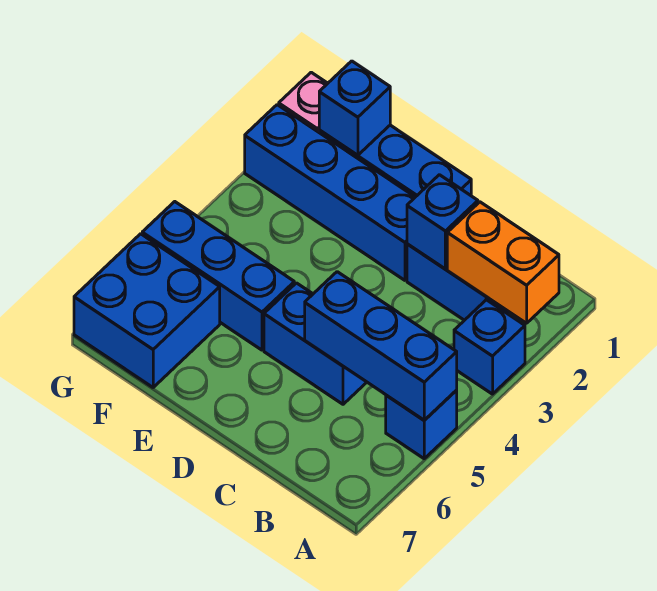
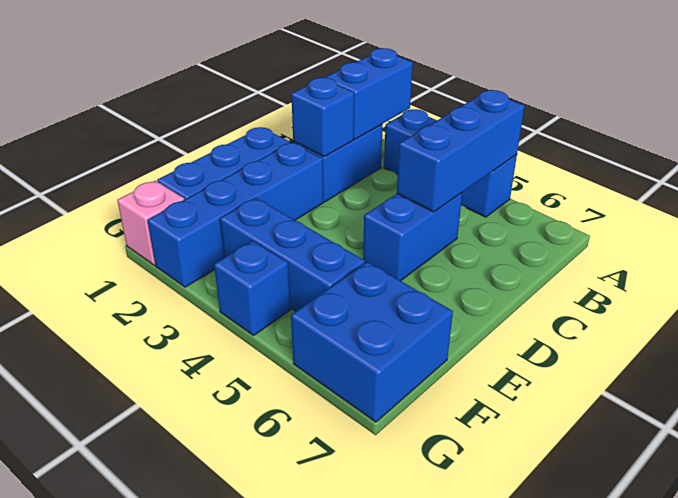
orange 1x2 brick [447,202,559,323] -> blue 1x2 brick [324,48,413,139]
blue 1x3 brick [142,202,294,350] -> blue 1x3 brick turned to [220,198,365,311]
blue 1x1 brick [319,61,390,155] -> blue 1x1 brick moved to [214,241,290,335]

